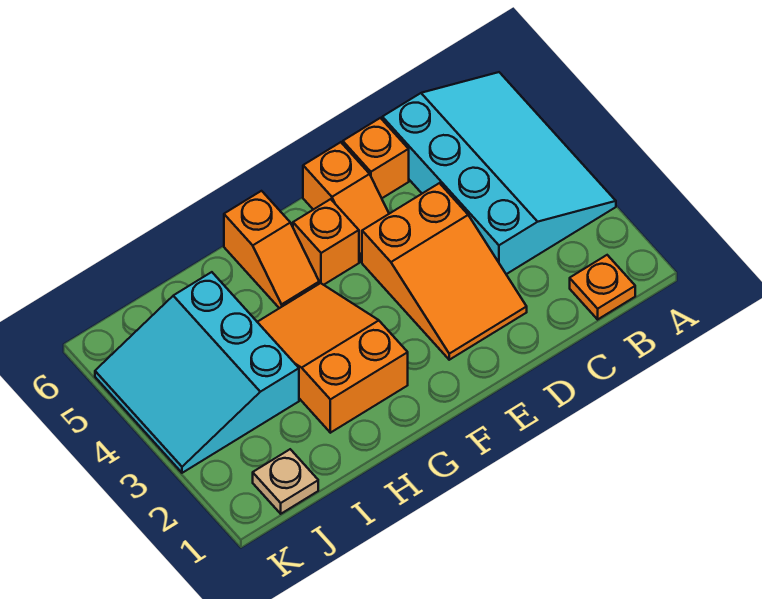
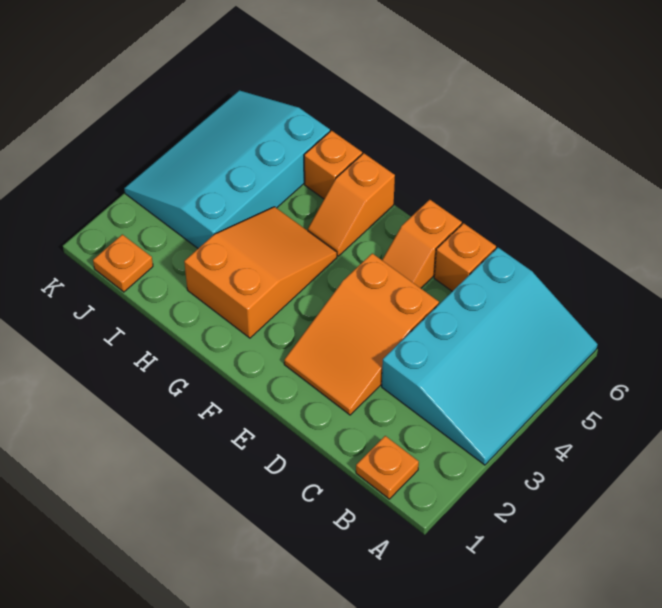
orange 1x1 brick [293,199,359,285] -> orange 1x1 brick moved to [304,131,362,199]
cyan 3x3 slope [95,272,299,473] -> cyan 3x4 slope [124,90,330,248]
tan 1x1 plate [253,449,318,514] -> orange 1x1 plate [93,235,153,292]

